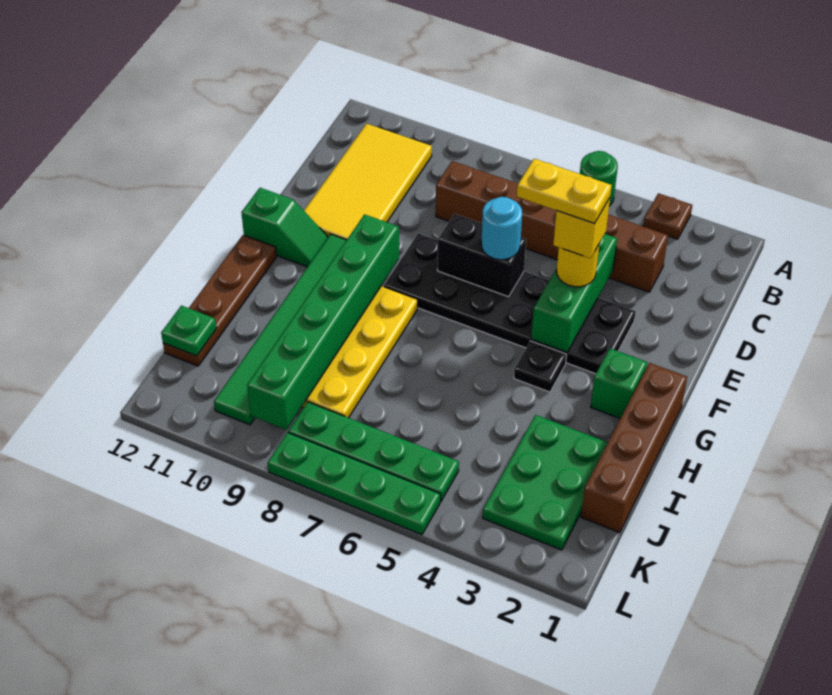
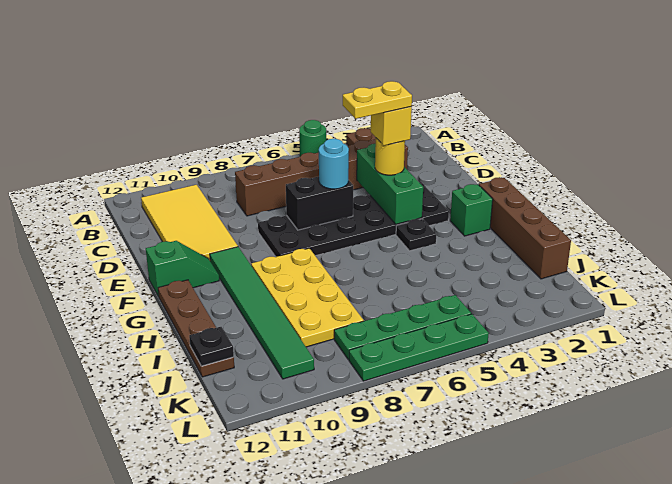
green 1x6 brick [247,214,399,430] -> none
green 2x3 plate [483,415,608,550] -> none
green 1x1 plate [161,306,216,356] -> black 1x1 plate [189,327,234,366]

